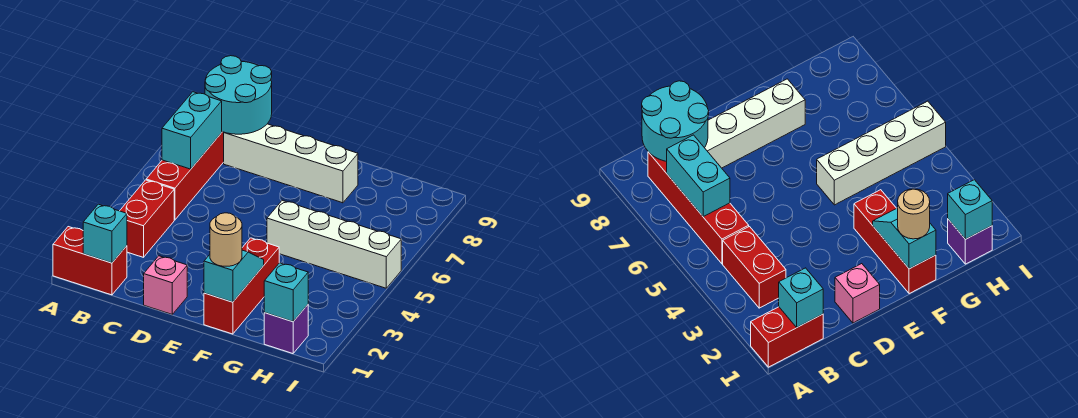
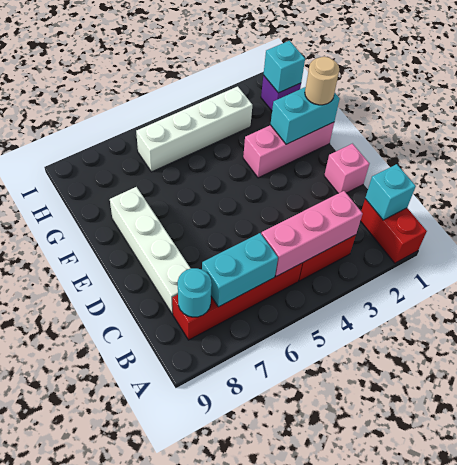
none -> pink 1x3 brick [261,191,363,276]
cyan 2x2 round brick [205,56,272,134] -> cyan 1x1 round brick [178,268,212,317]
red 1x3 brick [204,238,279,334] -> pink 1x3 brick [243,122,334,178]
cyan 1x2 slope [204,250,264,302] -> cyan 1x2 brick [270,87,340,144]
white 1x4 brick [267,200,401,288] -> white 1x4 brick turned to [136,86,252,172]

